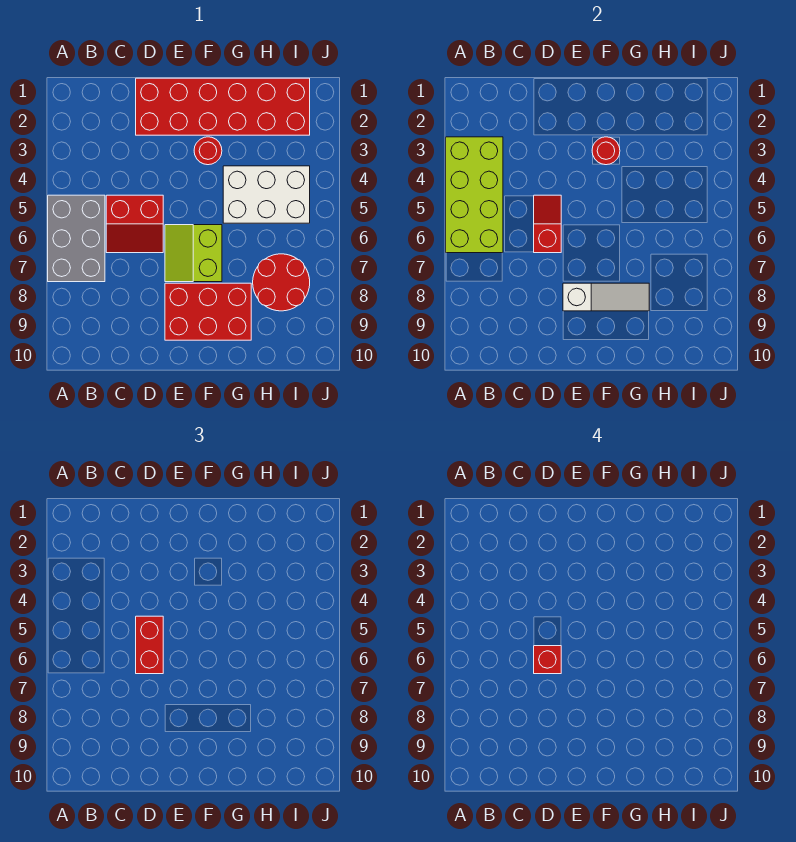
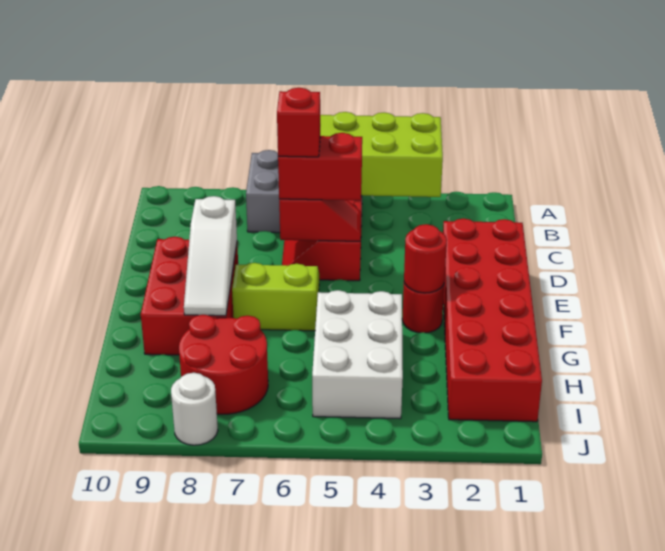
none -> white 1x1 round brick [171,373,218,445]

